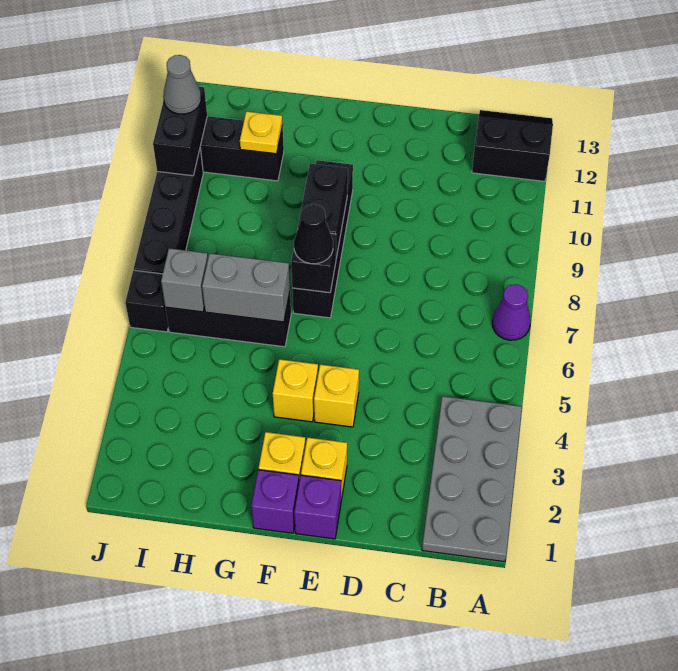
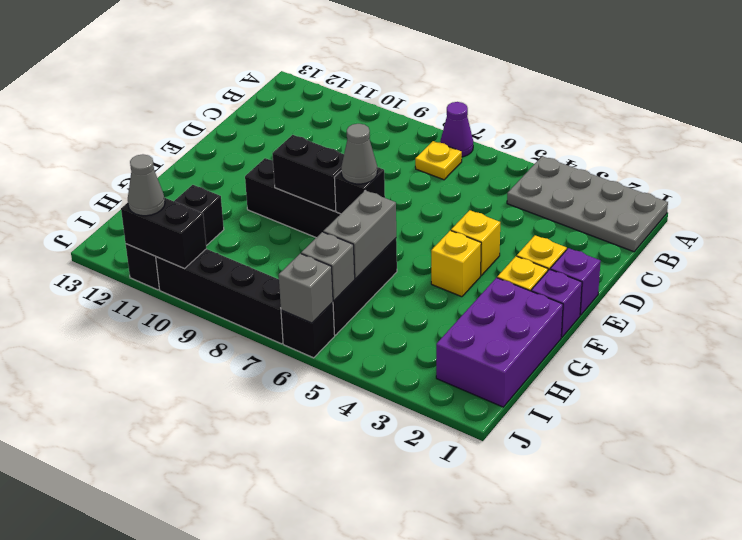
black 2x2 slope [472,110,553,181] -> none
black 1x1 cone [294,204,333,264] -> grey 1x1 cone [341,124,377,184]
none -> purple 2x3 brick [436,278,563,407]
yellow 1x1 plate [240,111,283,154] -> yellow 1x1 plate moved to [415,141,462,180]
none -> grey 1x1 brick [279,254,333,323]

